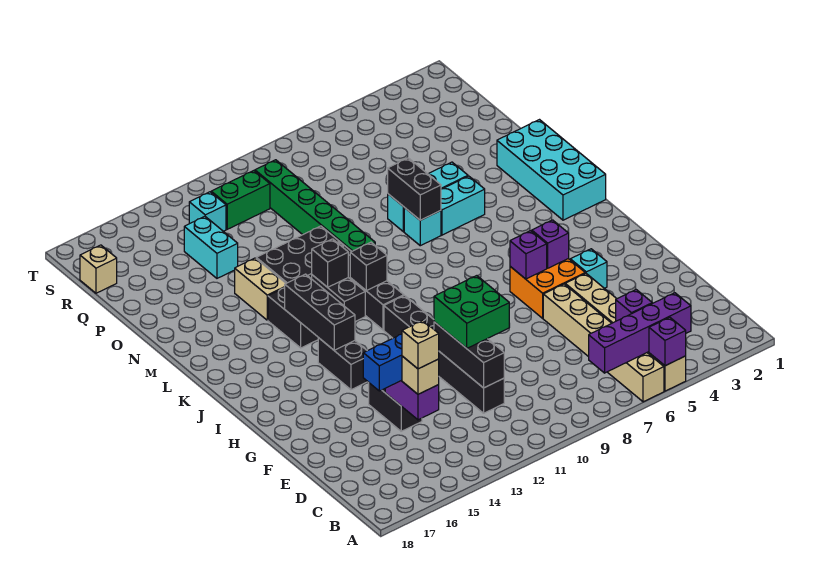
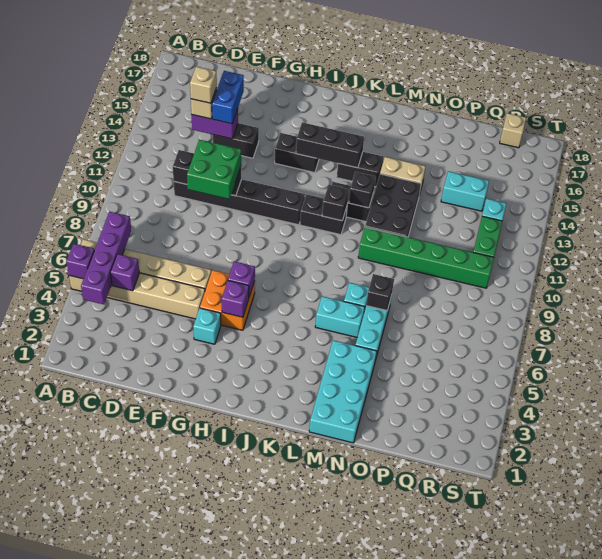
cyan 2x4 brick [497,120,606,220] -> cyan 2x4 brick turned to [309,340,377,443]
cyan 1x2 brick [441,176,485,235] -> cyan 1x2 brick turned to [315,296,365,338]
black 1x2 brick [388,158,441,220] -> black 1x1 brick [366,274,394,311]

